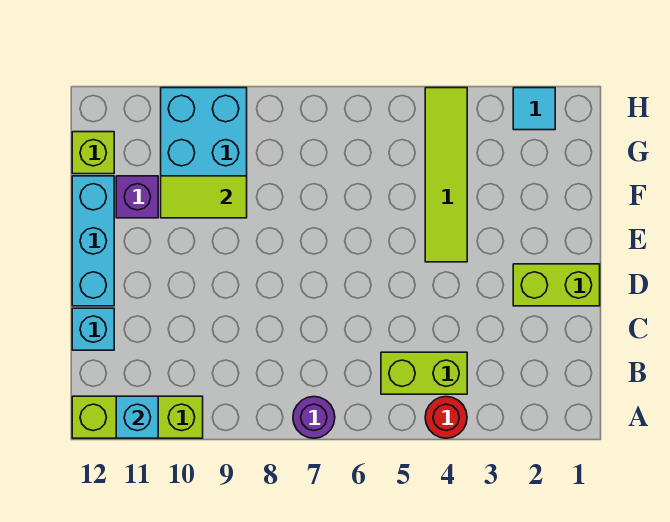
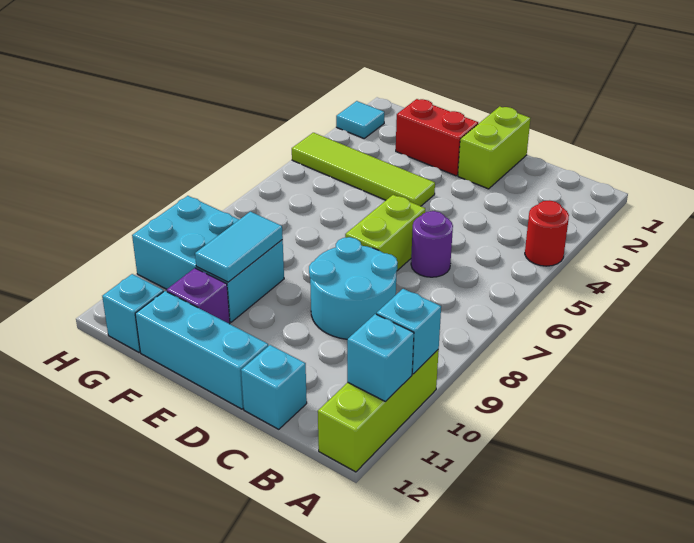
purple 1x1 round brick [293,397,335,438] -> purple 1x1 round brick moved to [411,211,453,277]
none -> cyan 1x1 brick [376,289,441,374]
lime 1x2 brick [381,352,467,394] -> lime 1x2 brick moved to [345,195,425,271]
none -> cyan 2x2 round brick [309,237,398,339]
none -> red 1x2 brick [396,99,478,176]
lime 1x2 tile [161,176,247,218] -> cyan 1x2 tile [195,211,283,282]
lime 1x1 brick [72,132,114,174] -> cyan 1x1 brick [102,274,164,352]

